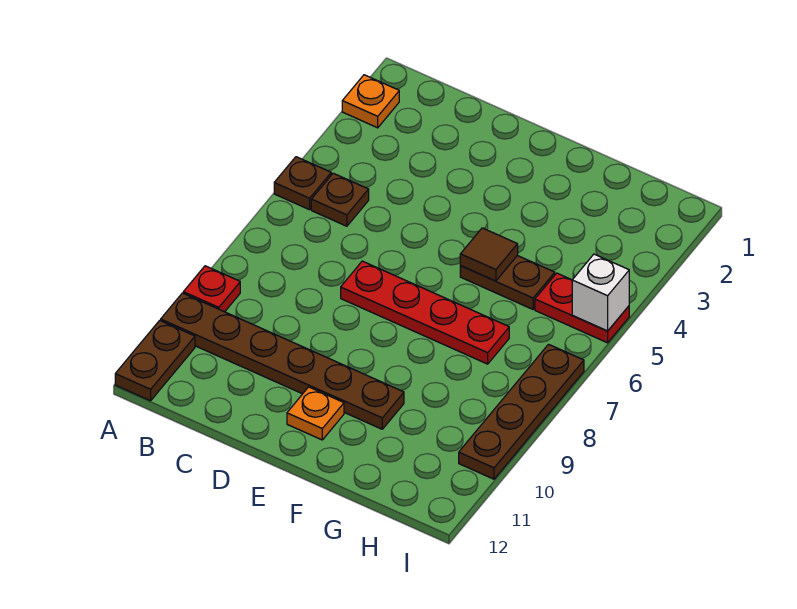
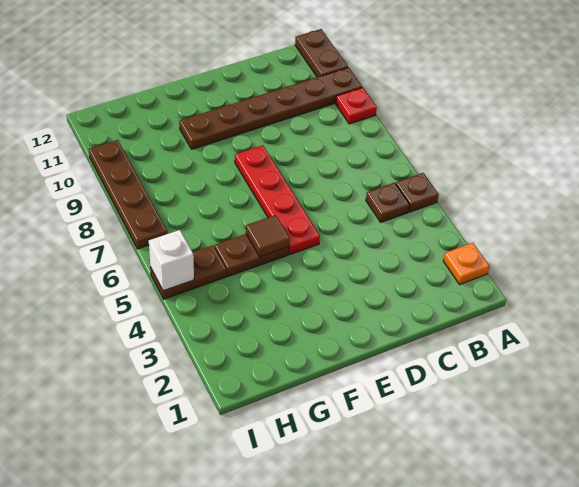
red 1x4 plate [341,261,509,364] -> red 1x4 plate turned to [235,145,320,254]
orange 1x1 plate [287,387,344,440] -> none
red 1x2 plate [535,273,629,343] -> brown 1x2 plate [150,245,226,299]

